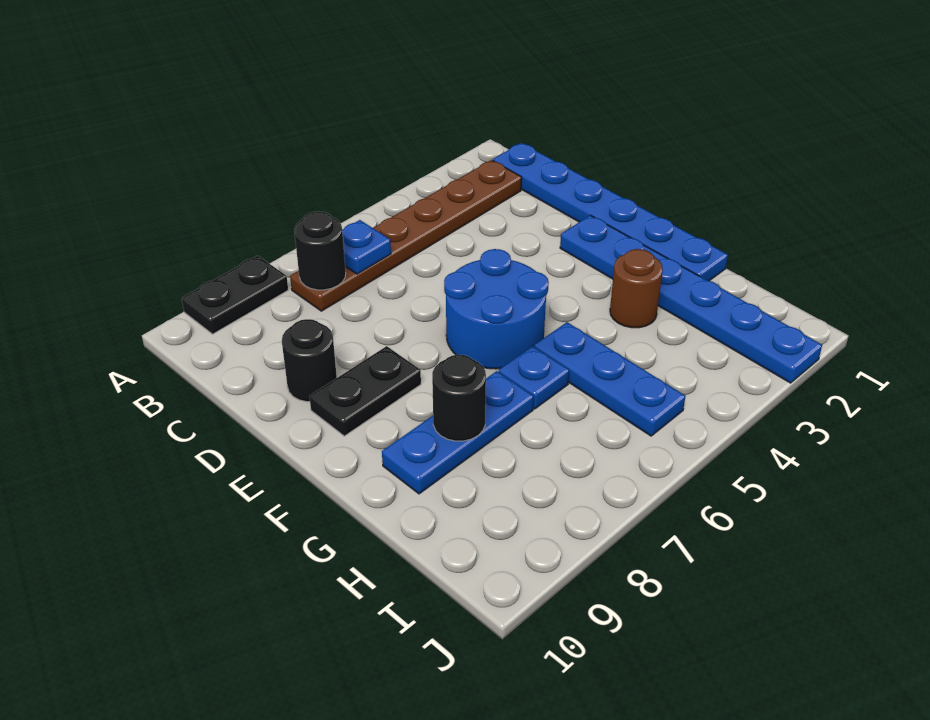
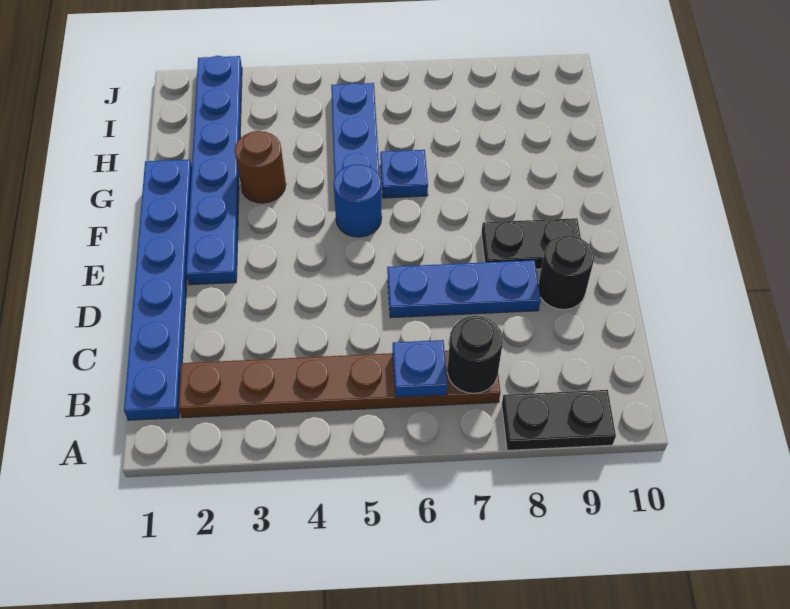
blue 2x2 round brick [444,249,549,369] -> blue 1x1 round brick [334,165,382,237]
blue 1x3 plate [382,371,534,494] -> blue 1x3 plate moved to [387,260,541,318]
black 1x1 round brick [432,355,486,441] -> none

